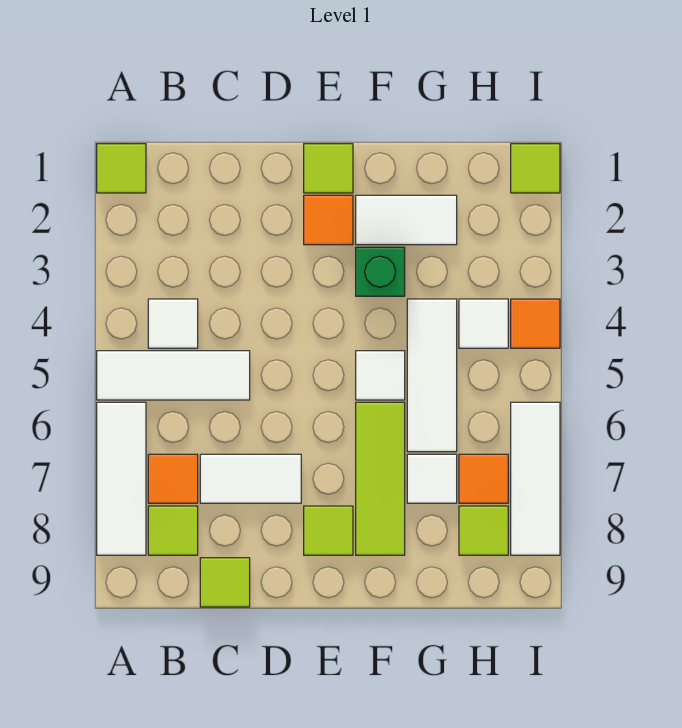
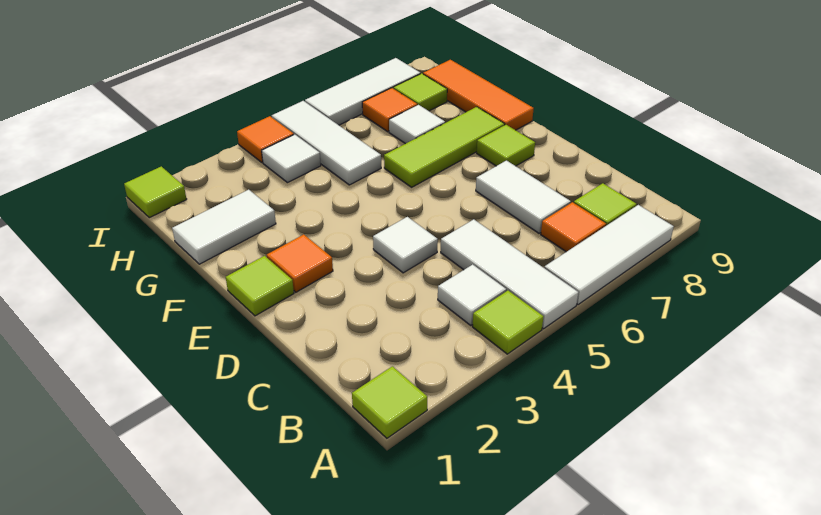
lime 1x1 tile [200,558,250,607] -> lime 1x1 tile moved to [472,291,544,354]
white 1x2 tile [356,195,457,245] -> white 1x2 tile turned to [172,189,276,264]
green 1x1 brick [356,247,405,296] -> none
white 1x1 tile [356,351,405,400] -> white 1x1 tile moved to [373,217,438,273]
none -> orange 1x3 tile [423,60,534,130]
white 1x3 tile [407,299,457,452] -> white 1x3 tile turned to [272,101,381,185]

